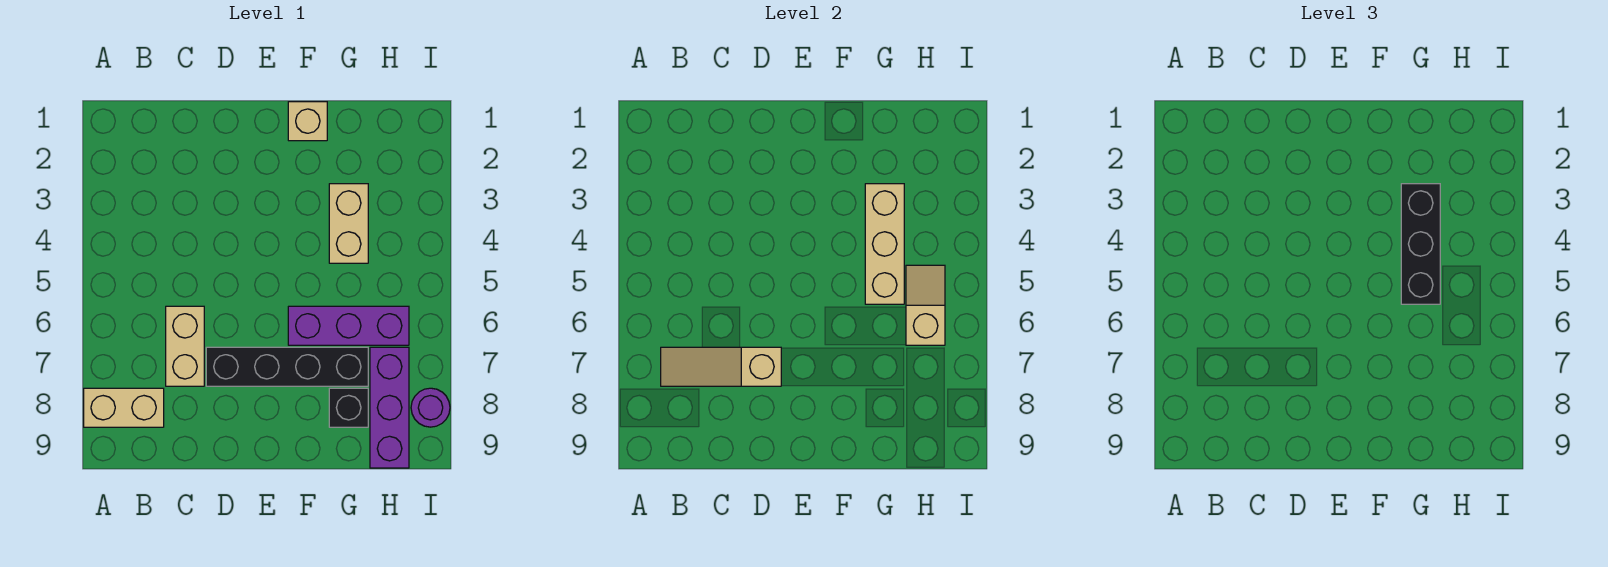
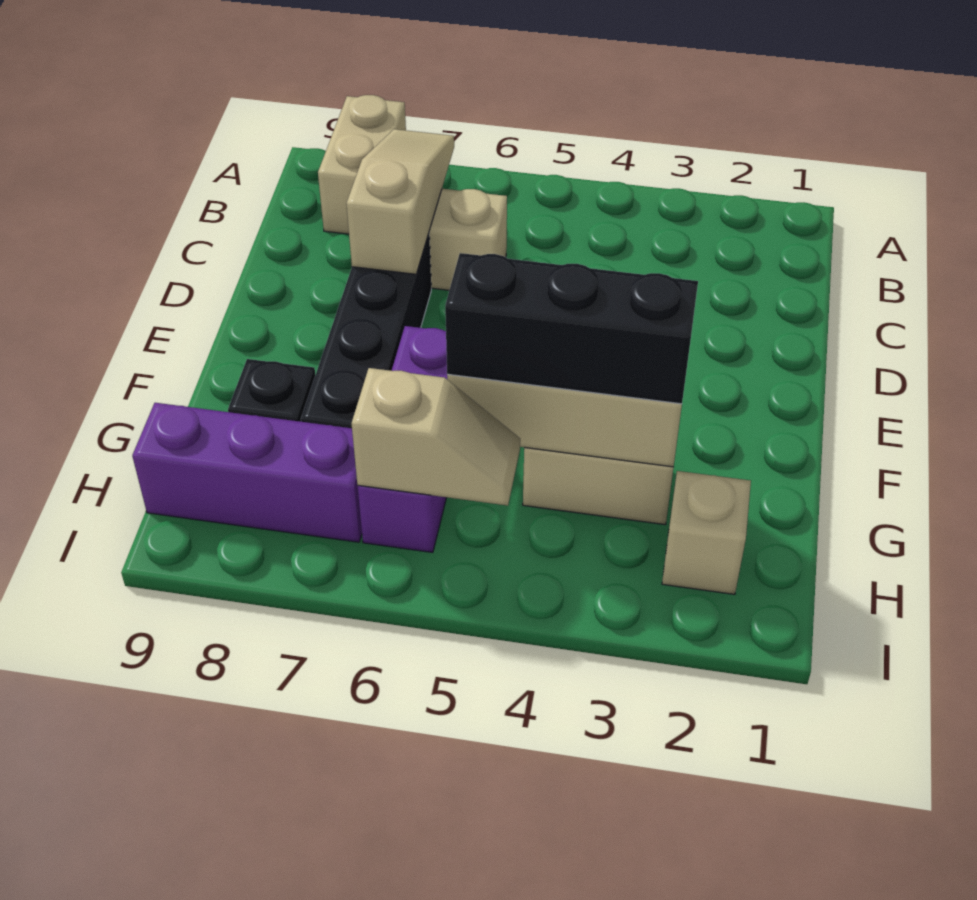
tan 1x1 brick [288,102,327,141] -> tan 1x1 brick moved to [662,471,751,594]
purple 1x1 round brick [411,388,450,427] -> none

